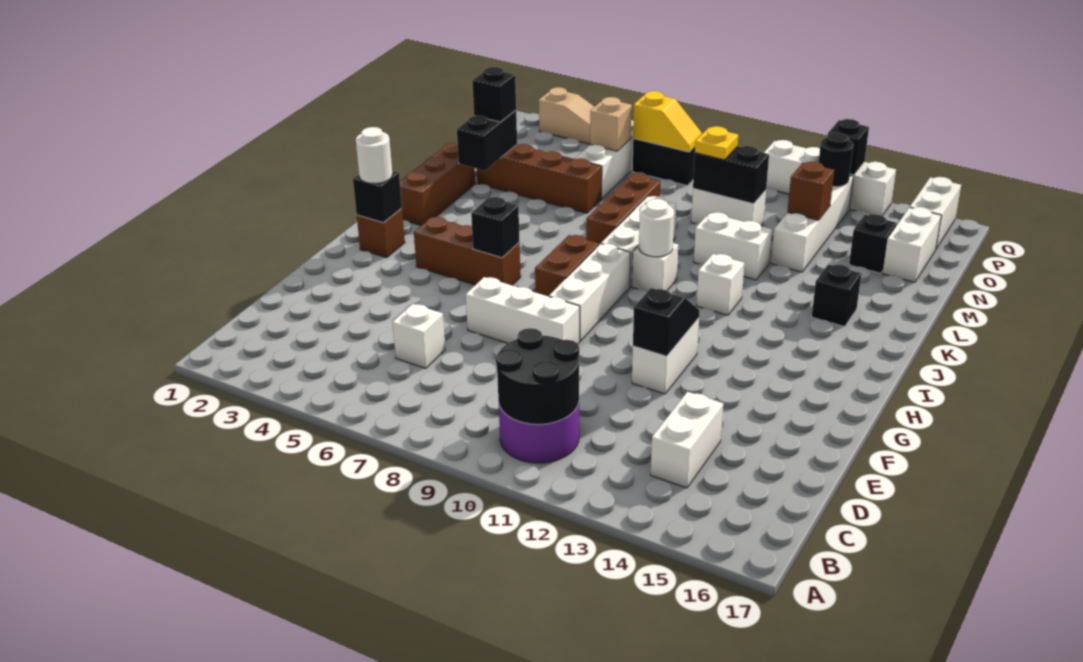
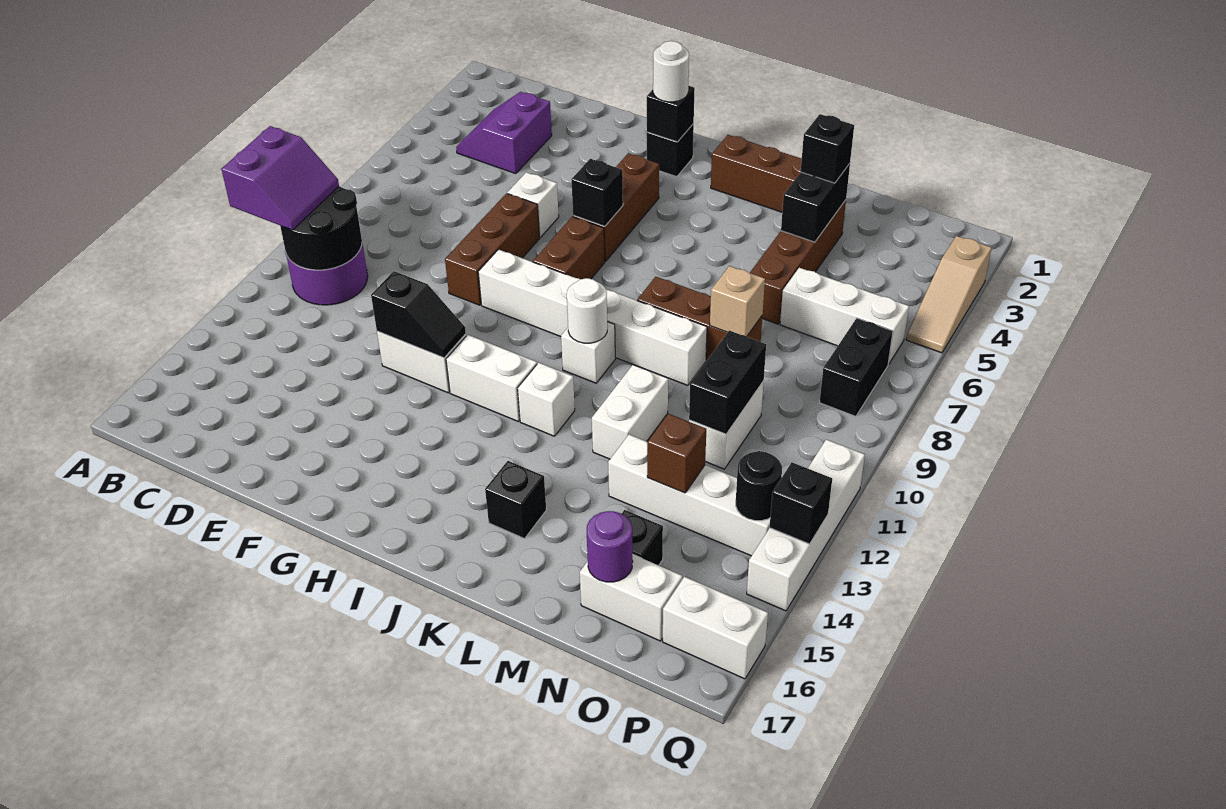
none -> purple 2x2 slope [222,126,339,230]
none -> purple 2x2 slope [456,92,552,174]
white 1x2 brick [651,392,723,488] -> white 1x2 brick moved to [446,335,537,422]
white 1x1 brick [392,304,445,368] -> white 1x1 brick moved to [507,172,559,237]
white 1x3 brick [466,277,580,344] -> brown 1x3 brick [445,193,539,305]
brown 1x1 brick [357,208,405,258] -> black 1x1 brick [647,124,694,177]
brown 1x2 brick [535,235,599,296] -> brown 1x2 brick turned to [533,217,605,279]
black 1x2 brick [457,110,517,171] -> black 1x2 brick turned to [781,164,850,242]
yellow 1x1 plate [695,126,738,160] -> none
none -> purple 1x1 round brick [587,511,633,582]
tan 1x1 brick [590,97,632,151] -> tan 1x1 brick moved to [710,266,765,336]
yellow 1x2 slope [633,91,702,152] -> none

